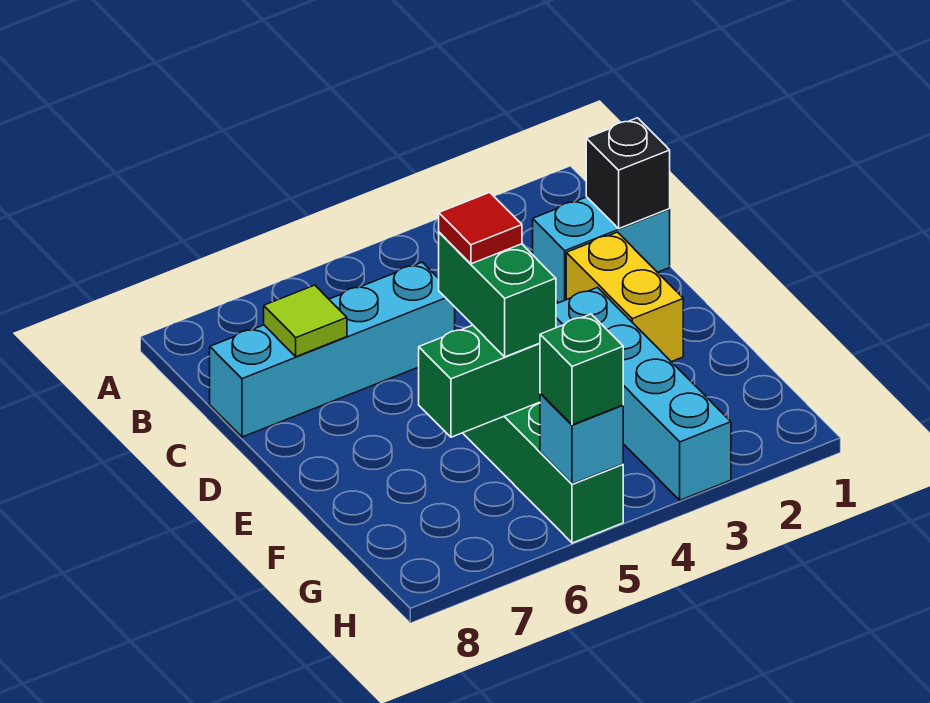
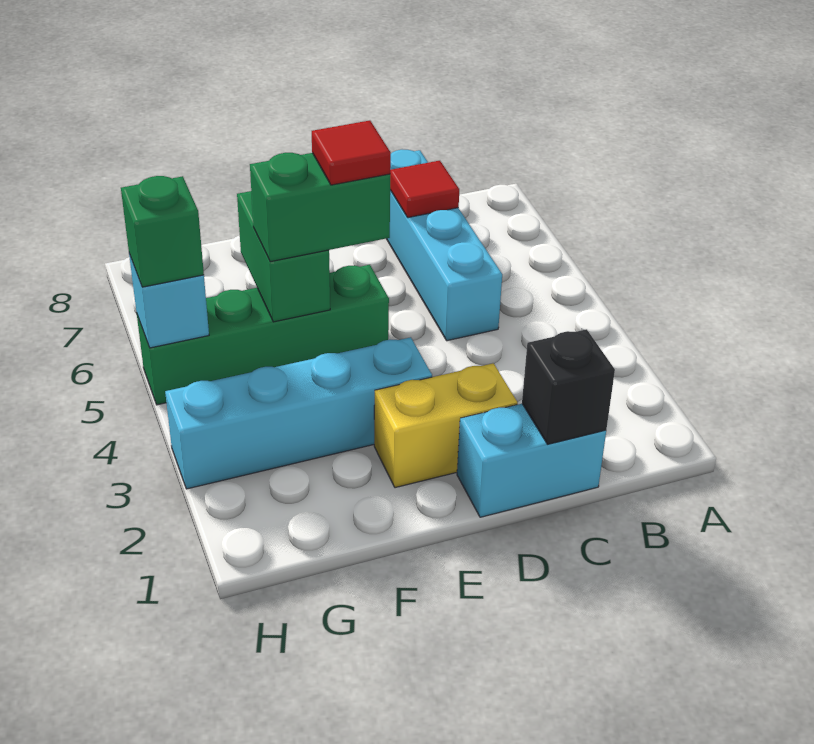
cyan 1x2 brick [533,197,670,303] -> cyan 1x2 brick turned to [457,404,606,517]
lime 1x1 tile [264,285,347,357] -> red 1x1 tile [390,161,459,218]

